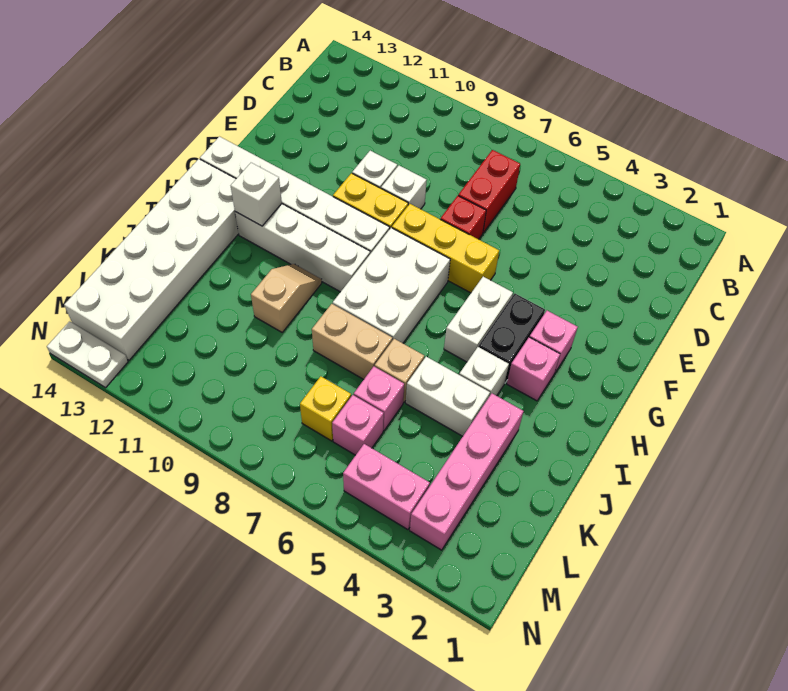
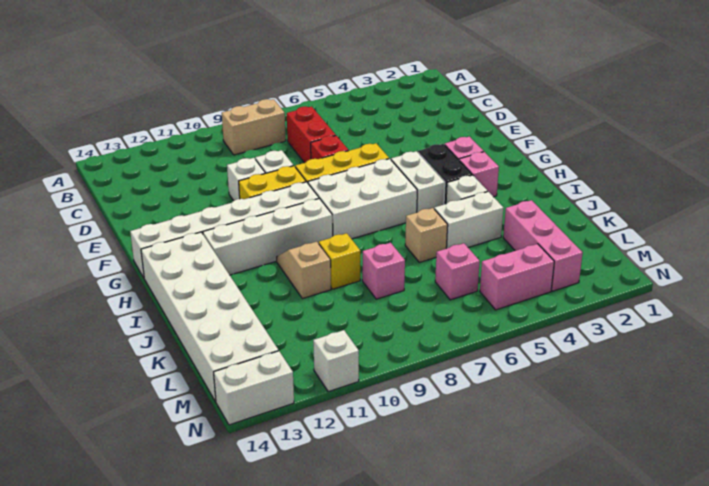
white 2x3 brick [333,228,450,343] -> white 2x3 brick turned to [308,159,417,239]
white 1x1 brick [231,163,282,226] -> white 1x1 brick moved to [313,330,359,392]
pink 1x4 brick [410,394,524,550] -> pink 1x3 brick [503,200,583,291]
tan 1x2 brick [312,304,392,379] -> tan 1x2 brick moved to [222,99,286,155]
pink 1x1 brick [354,367,404,431] -> pink 1x1 brick moved to [362,243,405,299]
yellow 1x1 brick [300,376,351,441] -> yellow 1x1 brick moved to [319,233,360,289]
white 1x2 plate [47,321,128,388] -> white 1x2 brick [214,351,294,425]

